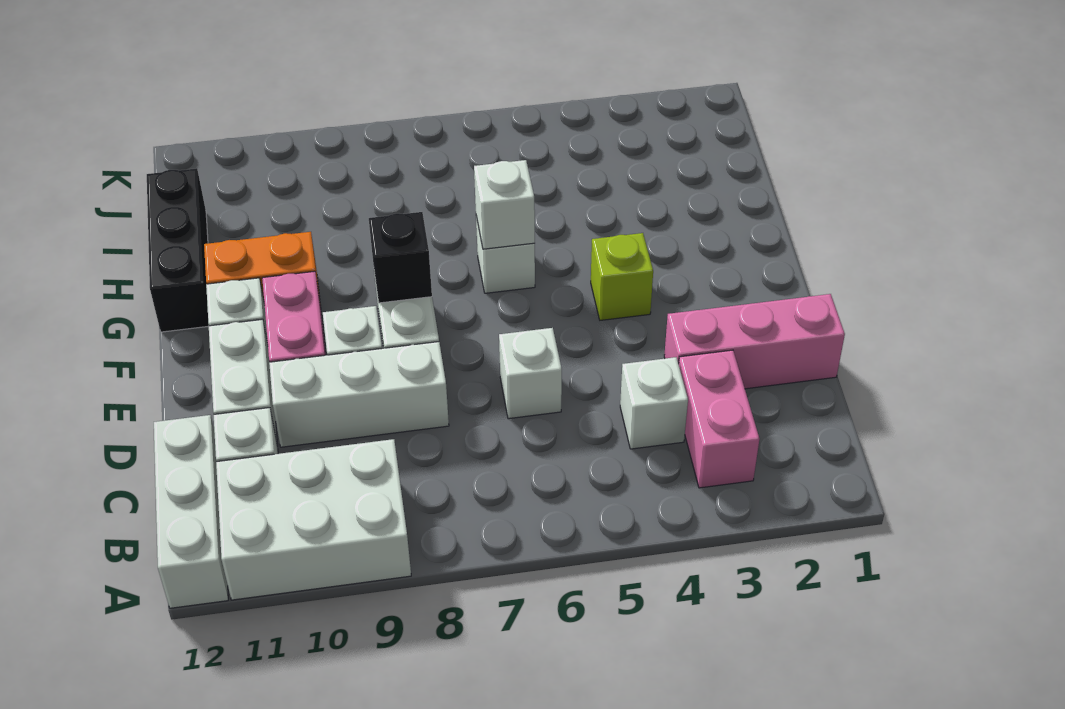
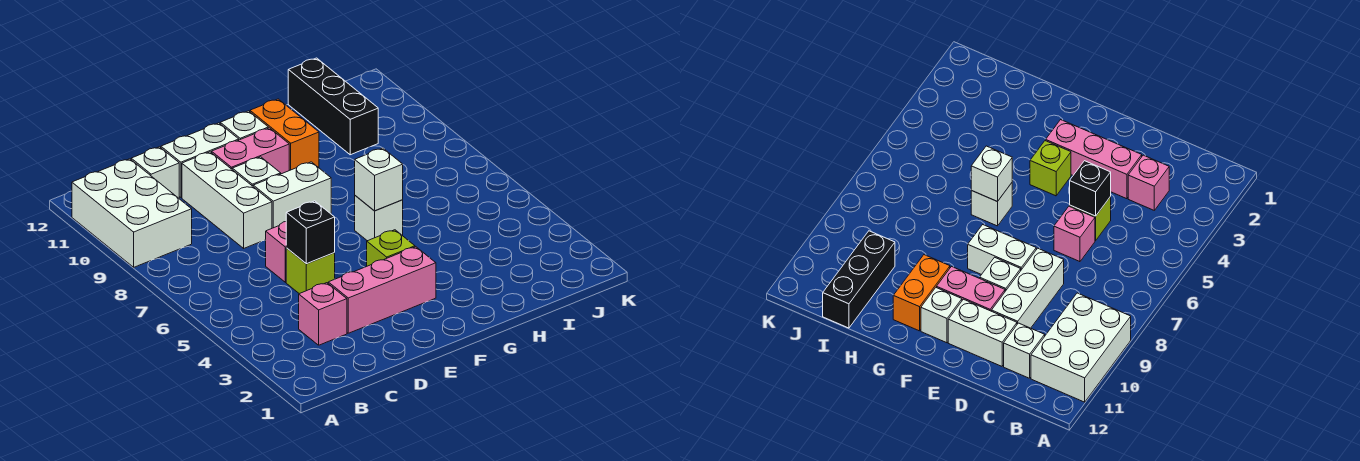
white 1x3 brick [154,415,228,608] -> none
pink 1x2 brick [679,350,759,488] -> pink 1x1 brick [299,283,347,345]
white 1x1 brick [620,357,688,449] -> none
pink 1x3 brick [664,294,845,389] -> pink 1x3 brick turned to [328,247,436,333]
none -> lime 1x1 brick [286,248,335,294]
white 1x1 brick [499,328,562,419] -> pink 1x1 brick [266,222,286,282]
black 1x1 brick [369,212,432,303] -> black 1x1 brick moved to [286,201,335,264]
black 1x3 brick [147,168,209,332] -> black 1x3 brick turned to [288,58,378,155]

